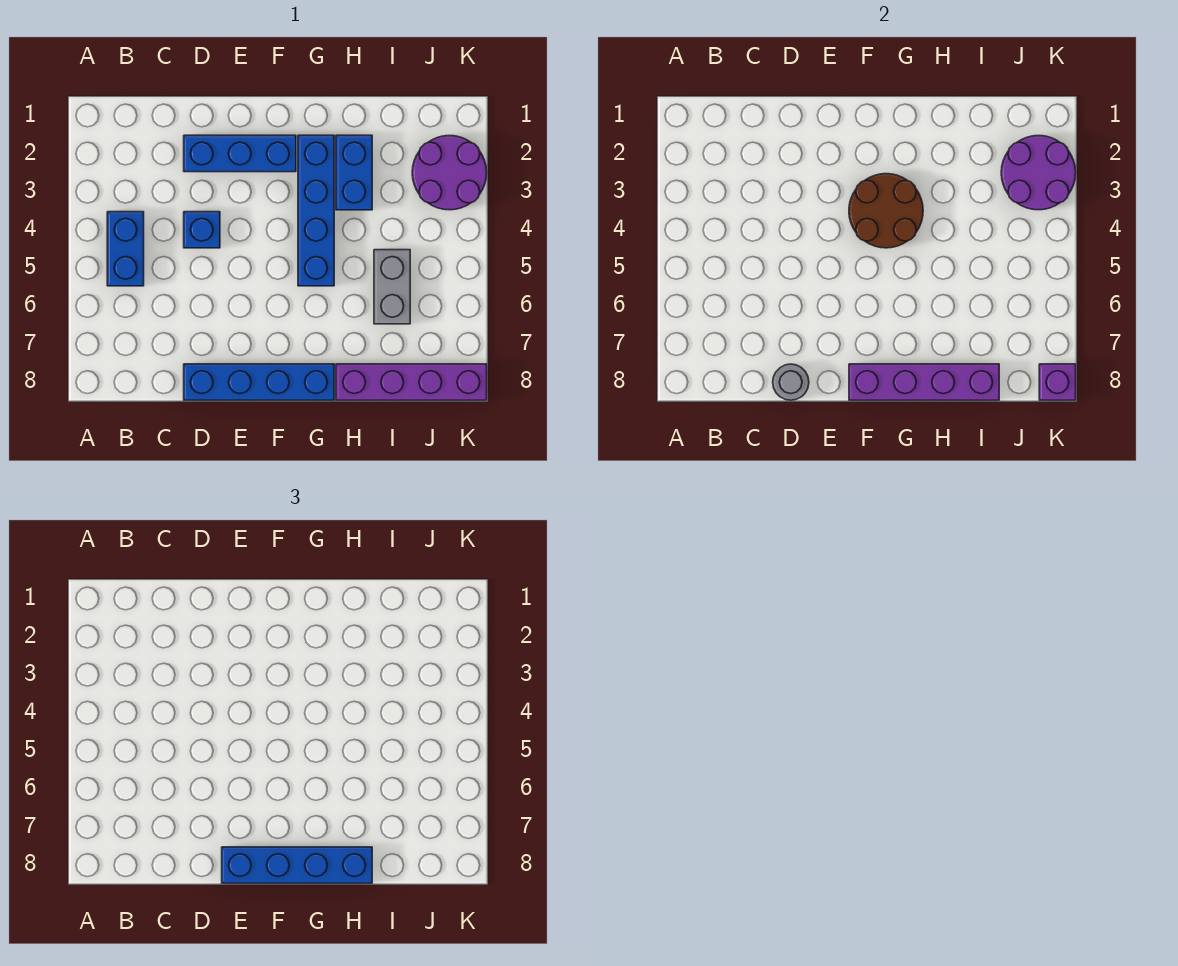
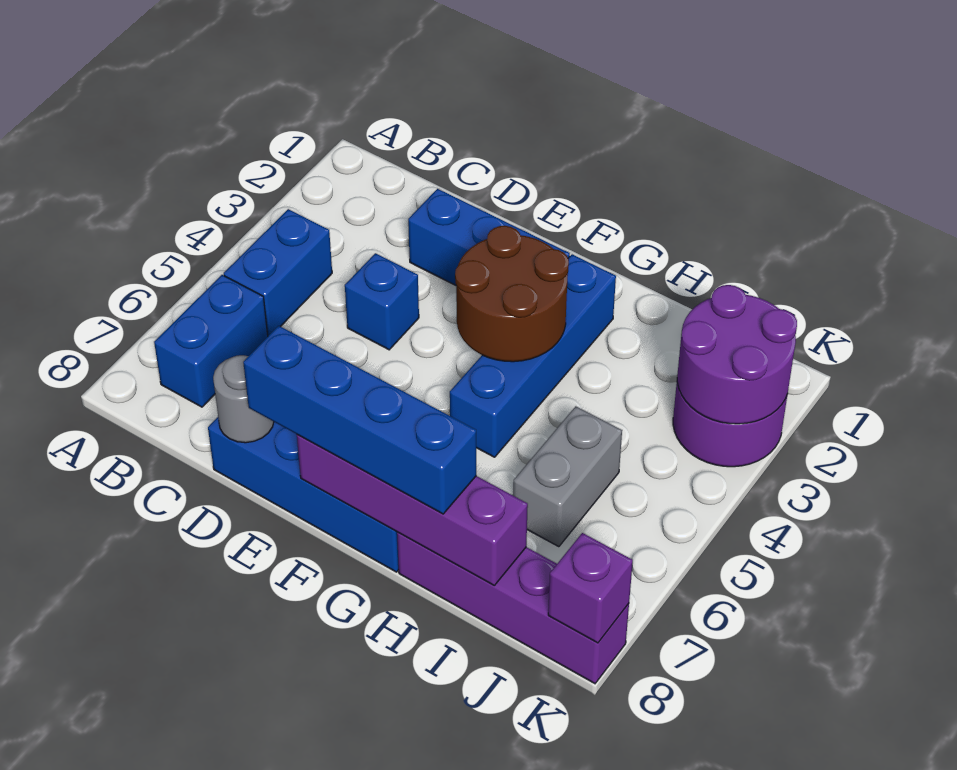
blue 1x2 brick [336,135,372,210] -> blue 1x2 brick moved to [154,275,268,407]

